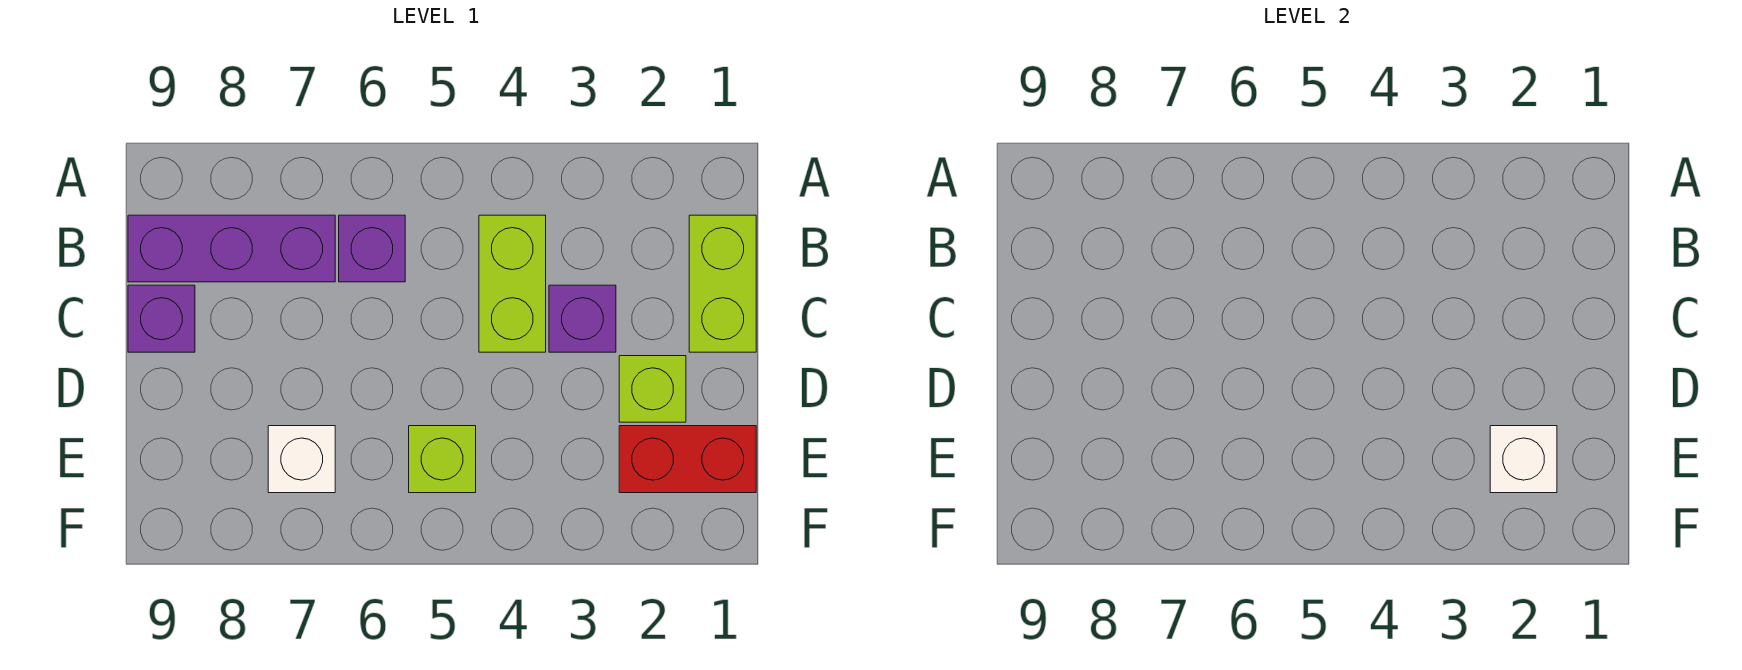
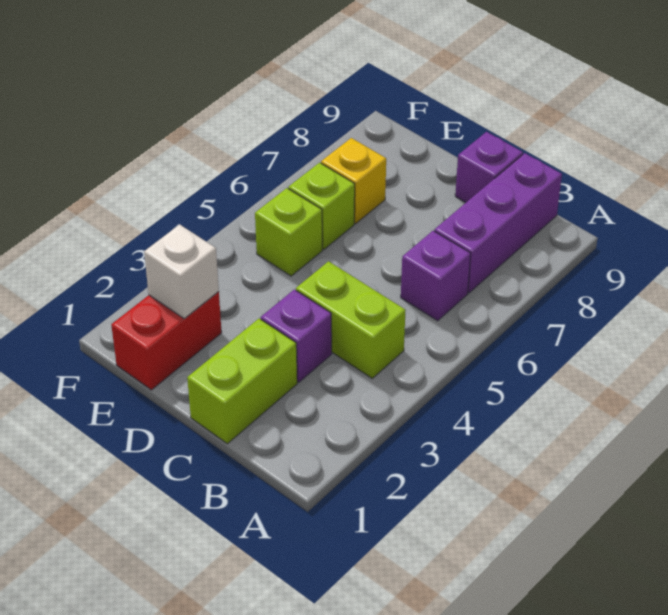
lime 1x2 brick [689,215,756,352] -> lime 1x2 brick turned to [187,319,297,444]
lime 1x1 brick [619,356,686,422] -> lime 1x1 brick moved to [288,163,355,250]
white 1x1 brick [268,426,335,493] -> yellow 1x1 brick [321,138,386,224]

